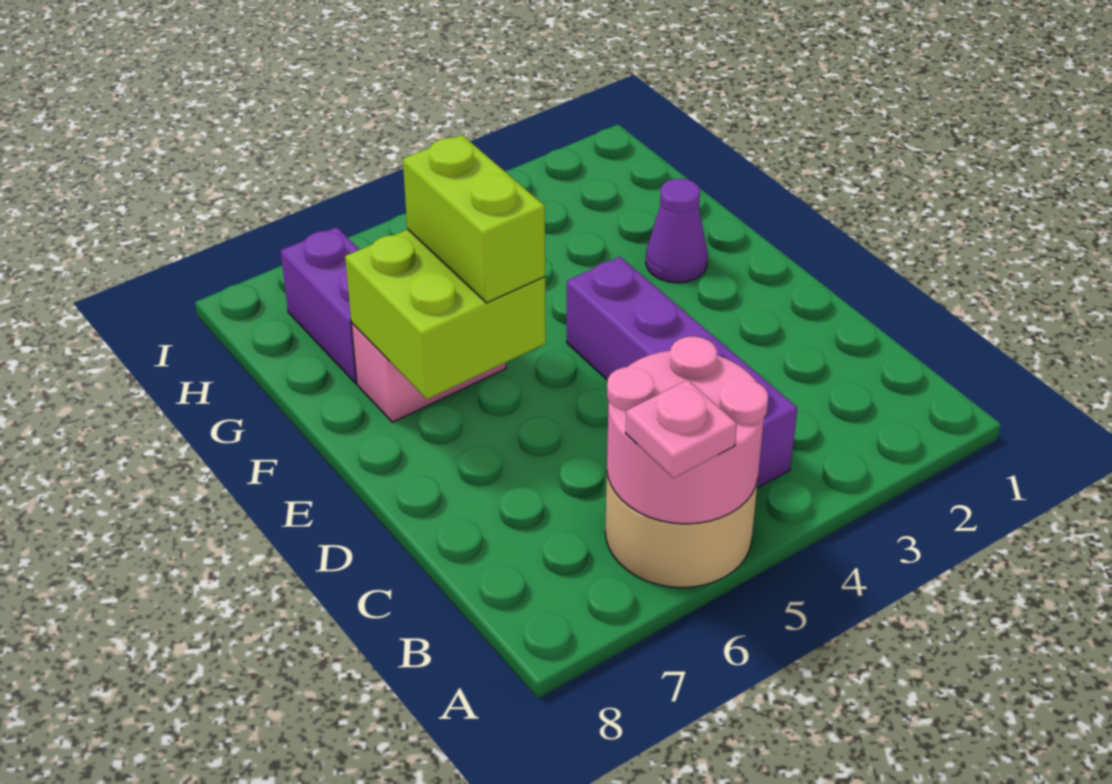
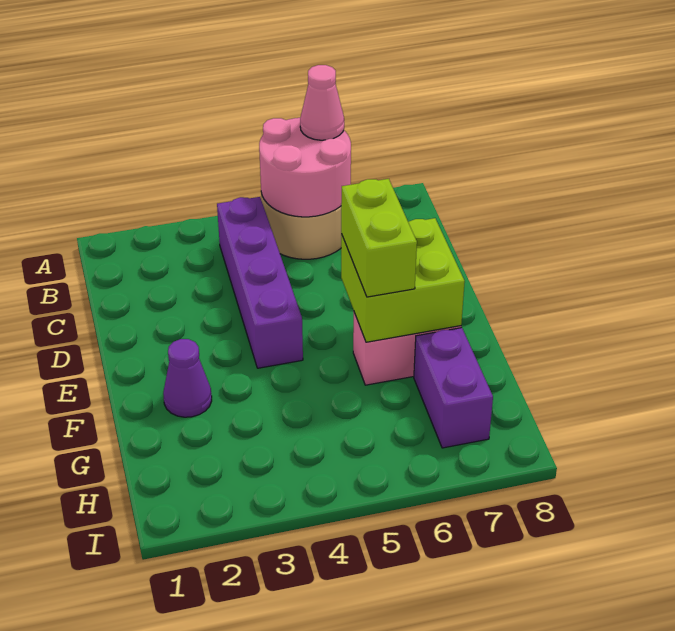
pink 1x1 plate [625,380,737,478] -> pink 1x1 cone [300,65,344,140]

